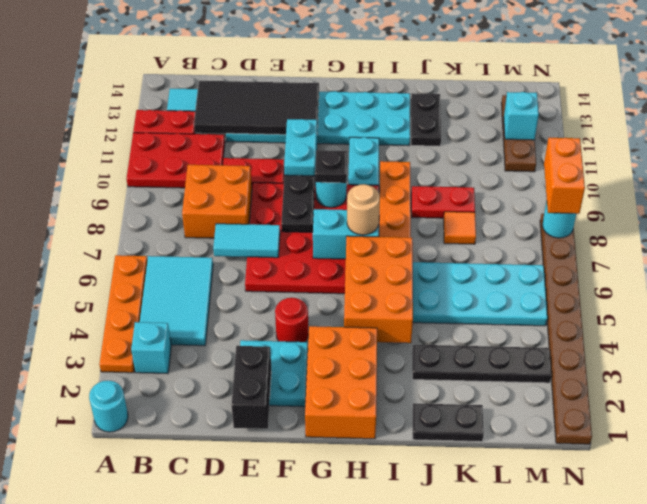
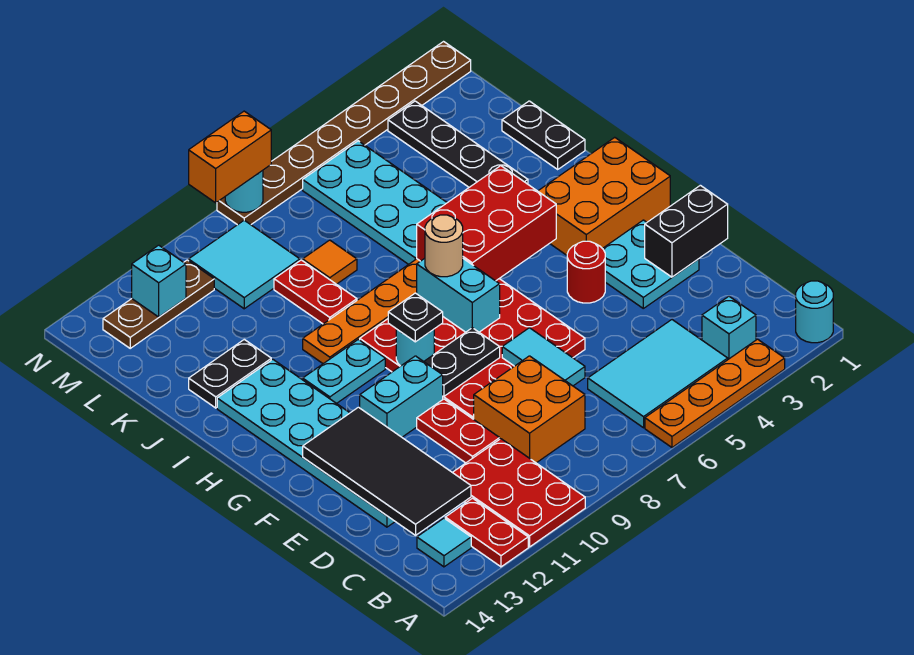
orange 2x3 brick [344,236,413,343] -> red 2x3 brick [417,166,556,281]
none -> cyan 2x2 tile [189,220,300,309]

